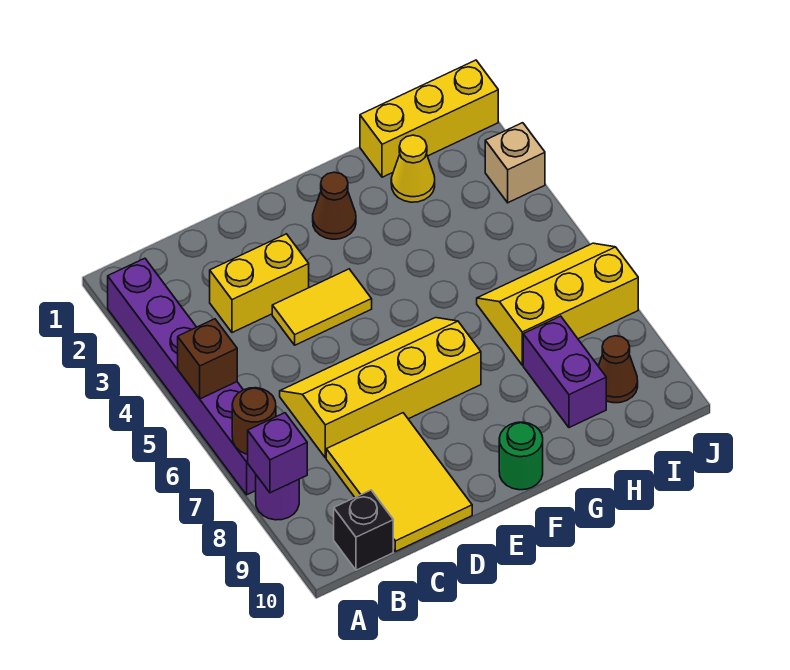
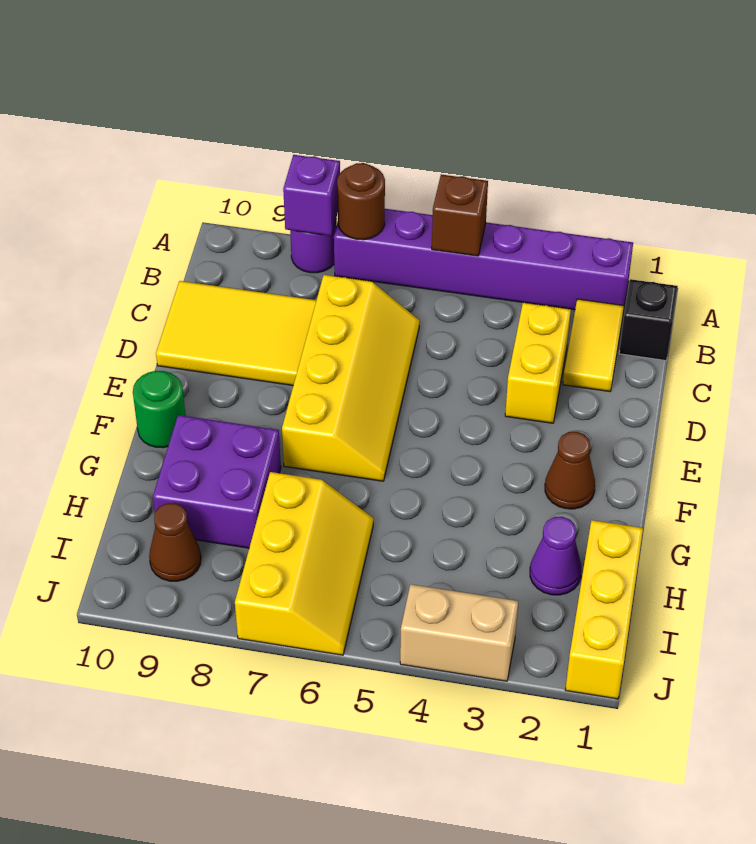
black 1x1 brick [334,490,393,570] -> black 1x1 brick moved to [619,279,678,360]
yellow 1x2 tile [272,269,372,345] -> yellow 1x2 tile moved to [563,299,624,392]
yellow 1x1 cone [391,135,435,202] -> purple 1x1 cone [530,517,581,595]
purple 1x2 brick [523,316,606,428] -> purple 2x2 brick [153,415,281,548]
tan 1x1 brick [485,123,545,203] -> tan 1x2 brick [400,584,518,681]

